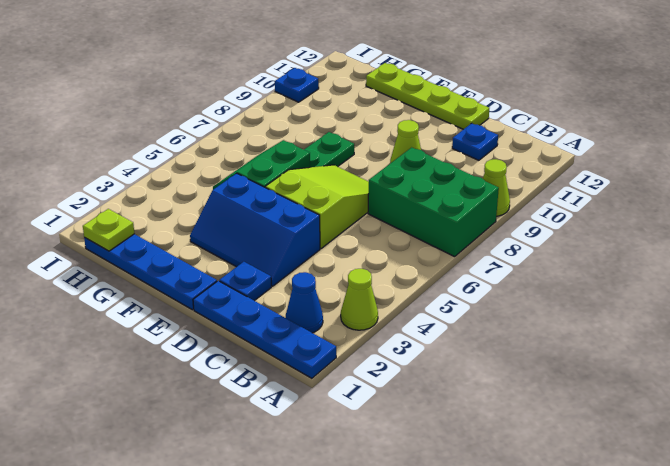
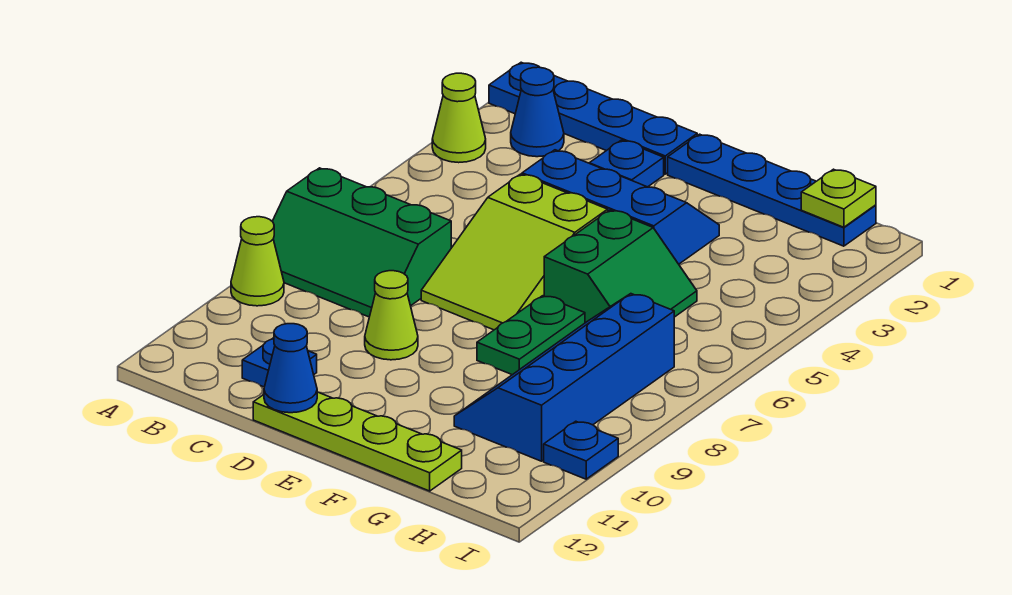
green 2x3 brick [368,147,499,257] -> green 2x3 slope [272,168,451,317]
none -> blue 1x1 cone [264,324,317,413]
none -> blue 2x4 slope [454,294,674,461]

